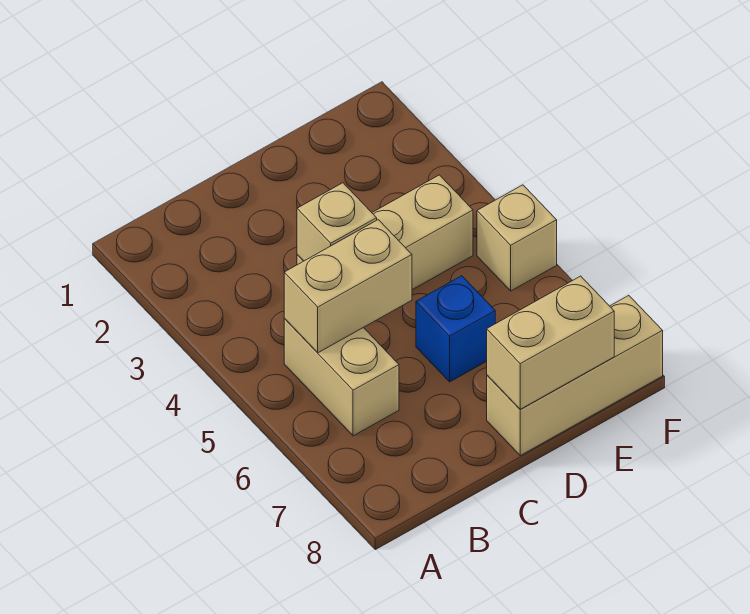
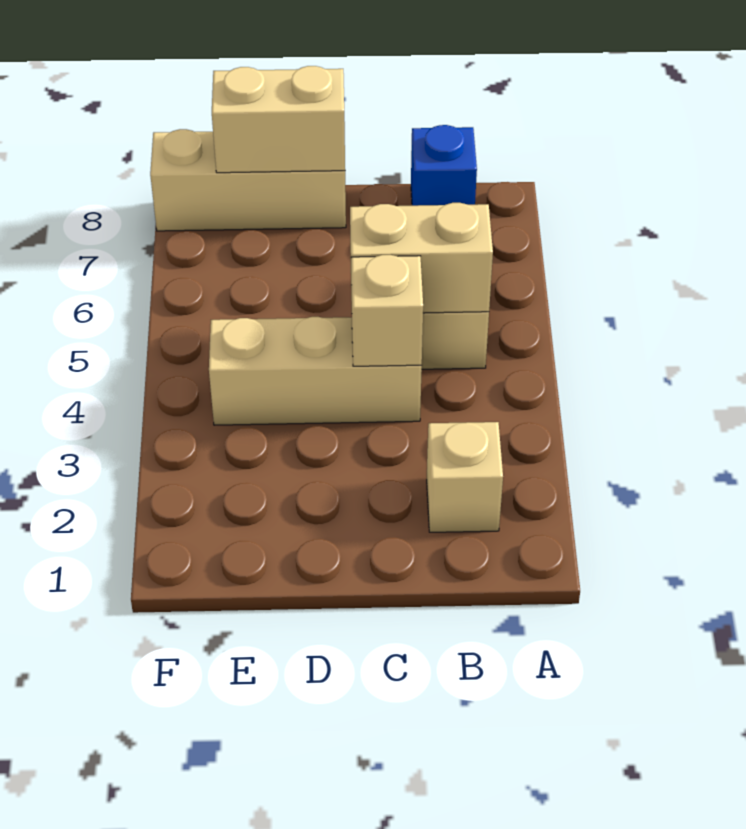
blue 1x1 brick [416,276,495,382] -> blue 1x1 brick moved to [411,125,477,206]
tan 1x1 brick [477,185,557,291] -> tan 1x1 brick moved to [427,422,503,532]

